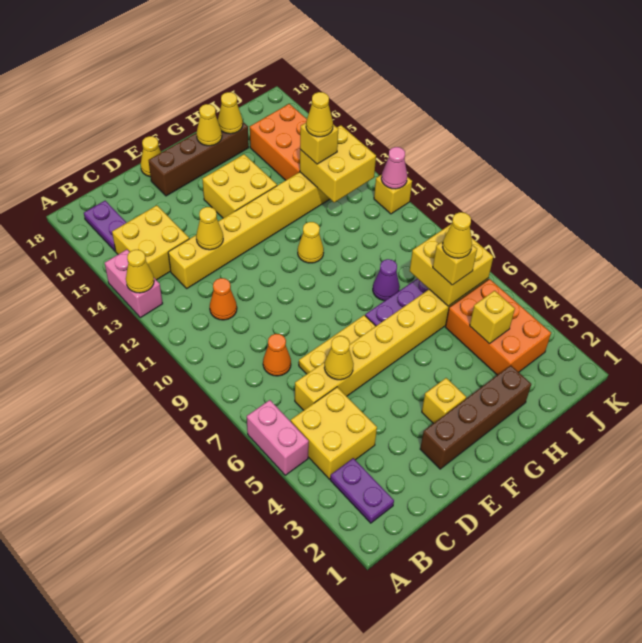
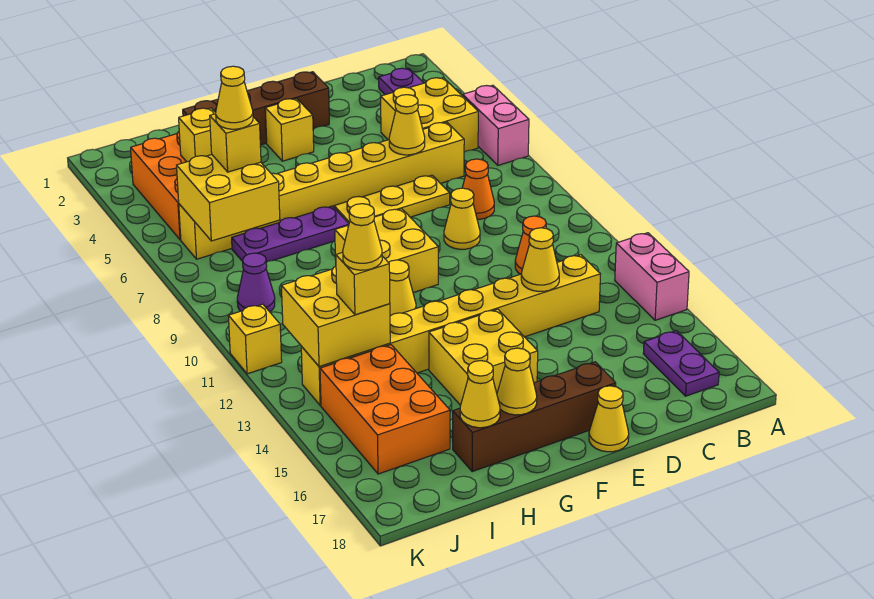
yellow 1x1 cone [126,250,154,293] -> yellow 1x1 cone moved to [444,188,480,249]
yellow 2x2 brick [112,205,189,280] -> yellow 2x2 brick moved to [335,209,438,293]
purple 1x1 cone [373,259,400,301] -> purple 1x1 cone moved to [237,253,275,312]
pink 1x1 cone [381,147,407,189] -> none

